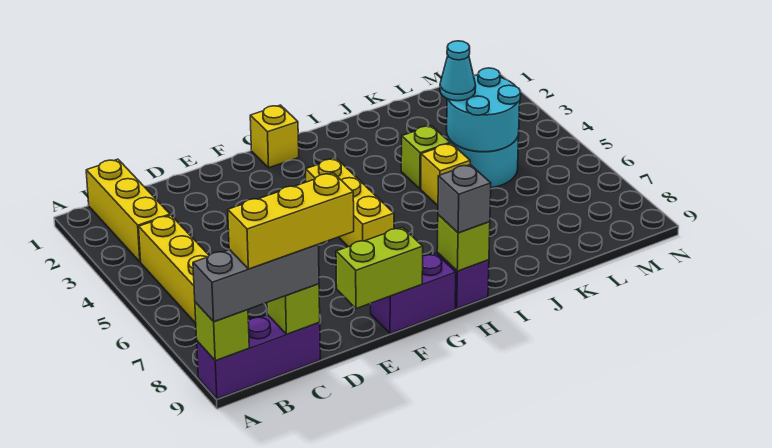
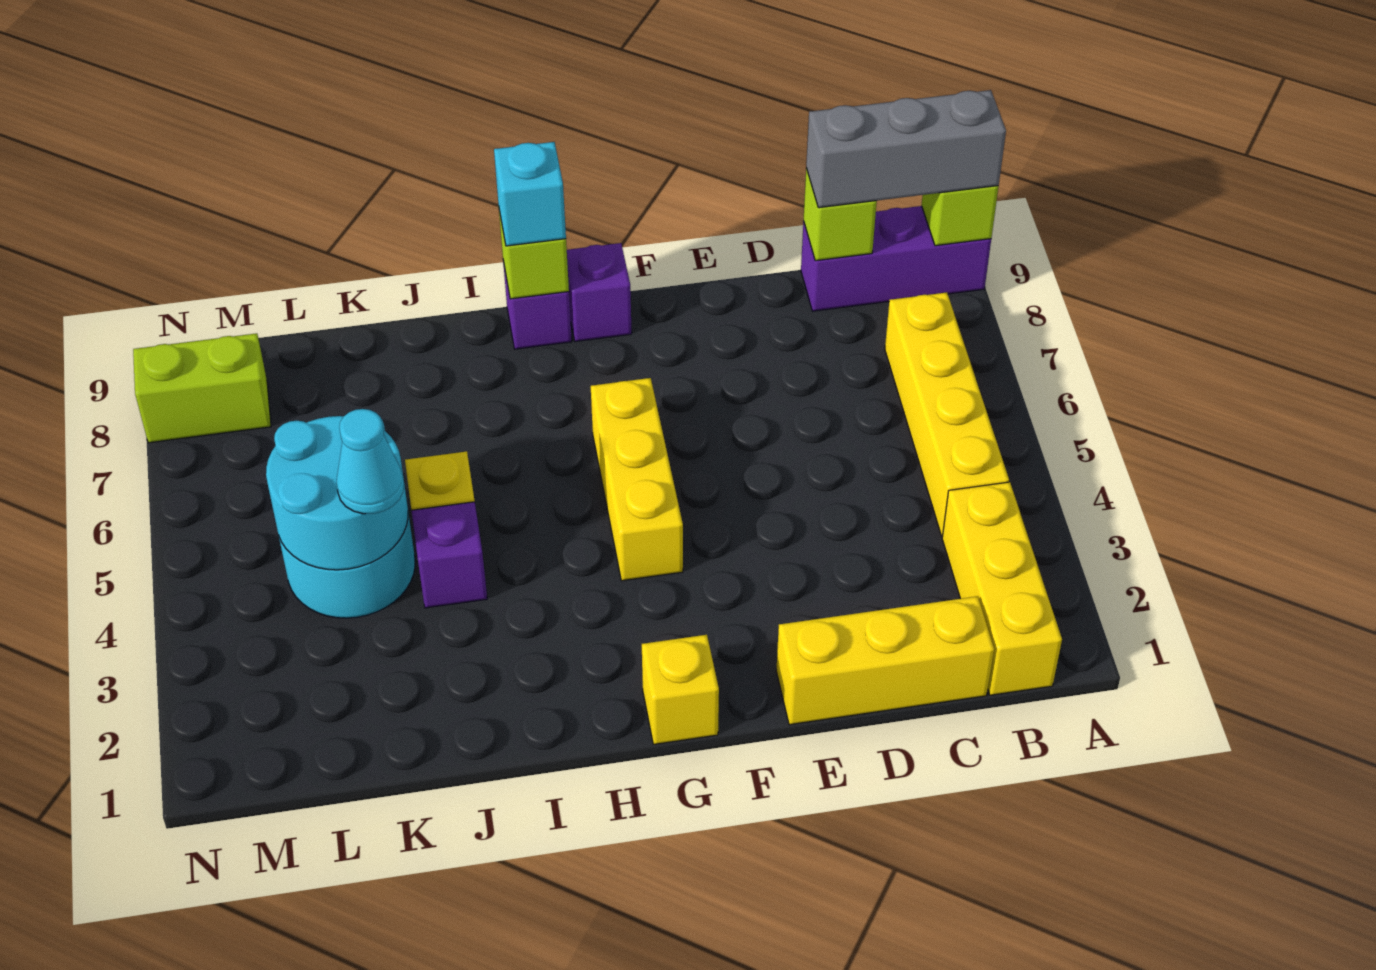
yellow 1x3 brick [228,173,354,269] -> yellow 1x3 brick moved to [776,596,994,725]
lime 1x2 brick [336,227,423,309] -> lime 1x2 brick moved to [133,333,271,443]
purple 1x2 brick [371,253,456,334] -> purple 1x1 brick [567,243,632,342]
grey 1x1 brick [438,165,491,233] -> cyan 1x1 brick [494,142,566,246]
lime 1x1 brick [401,126,450,189] -> purple 1x1 brick [411,502,487,608]

